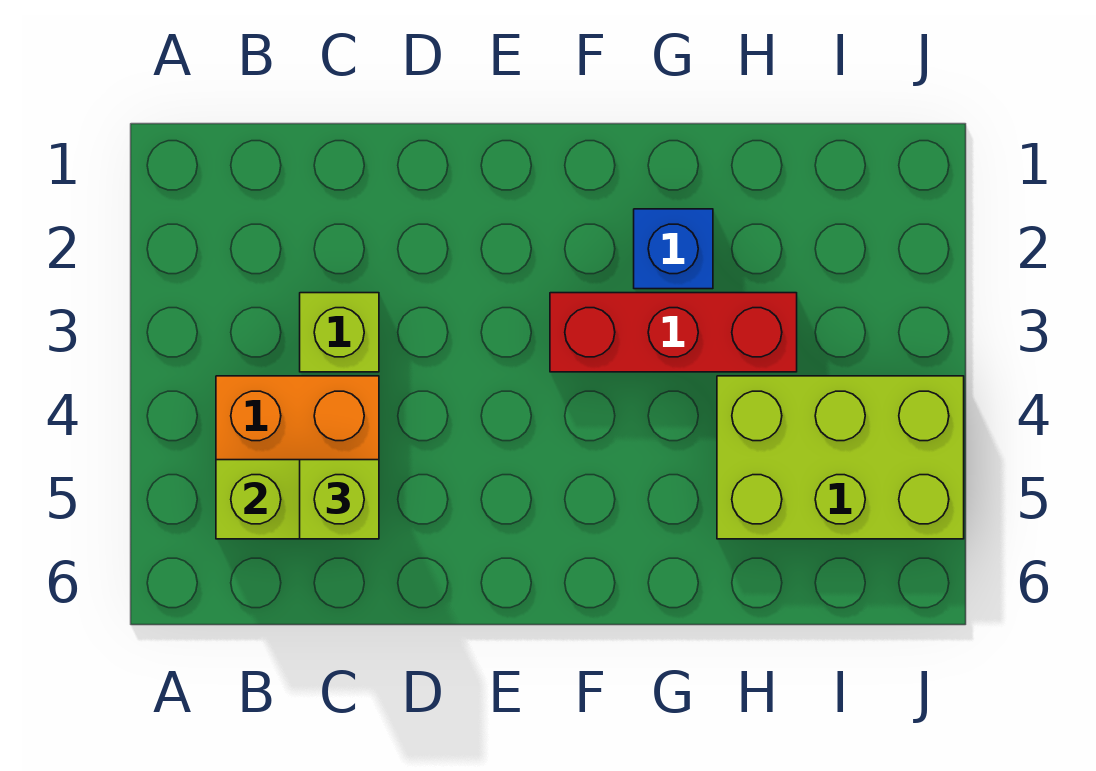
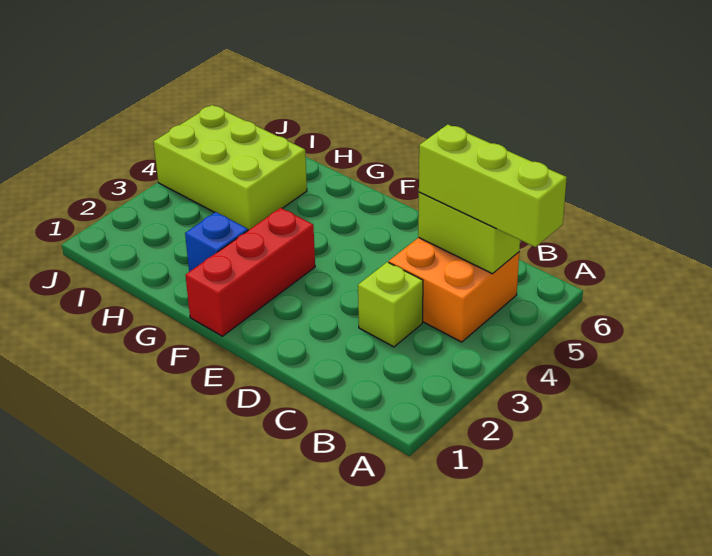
lime 1x1 brick [300,460,379,539] -> lime 1x3 brick [419,125,567,247]
red 1x3 brick [550,293,797,372] -> red 1x3 brick turned to [185,208,315,336]

